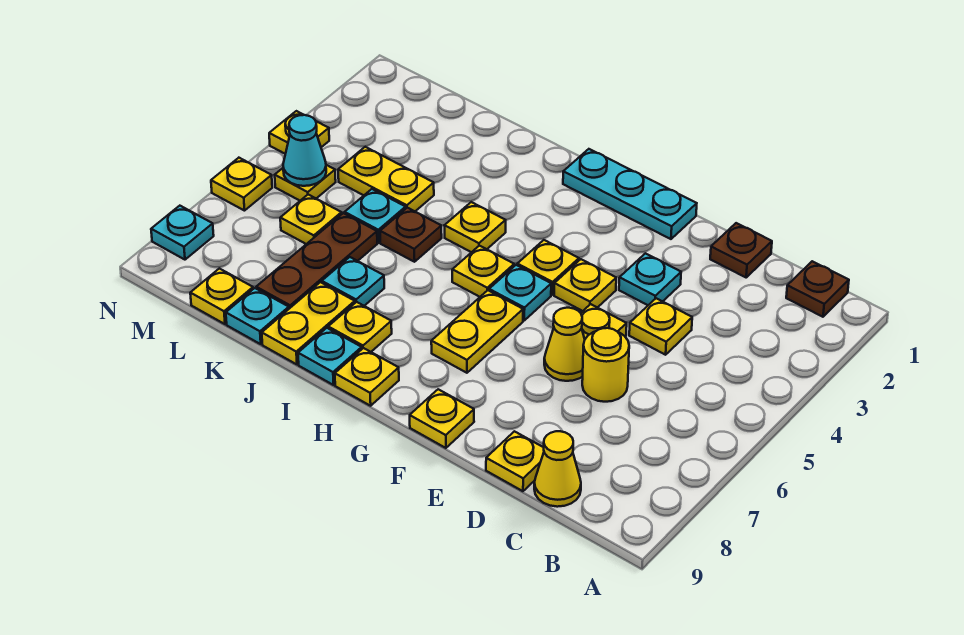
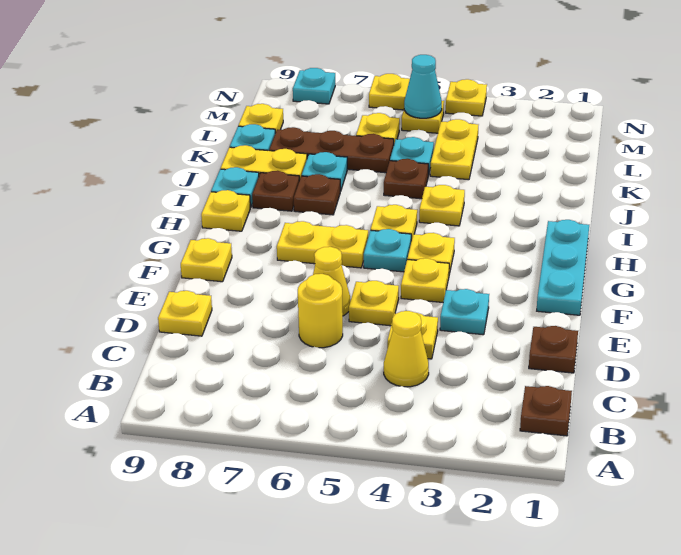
yellow 1x1 cone [534,431,581,507] -> yellow 1x1 cone moved to [384,311,429,387]
none -> brown 1x1 plate [294,174,340,215]
yellow 1x1 plate [328,302,392,352] -> brown 1x1 plate [252,171,299,211]

